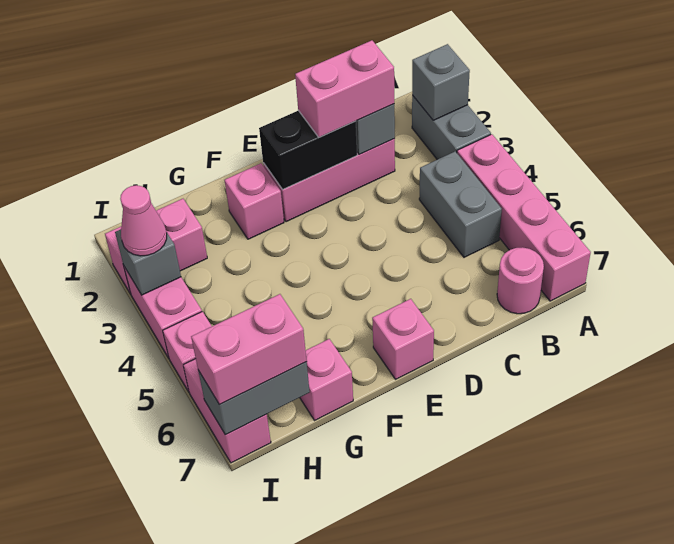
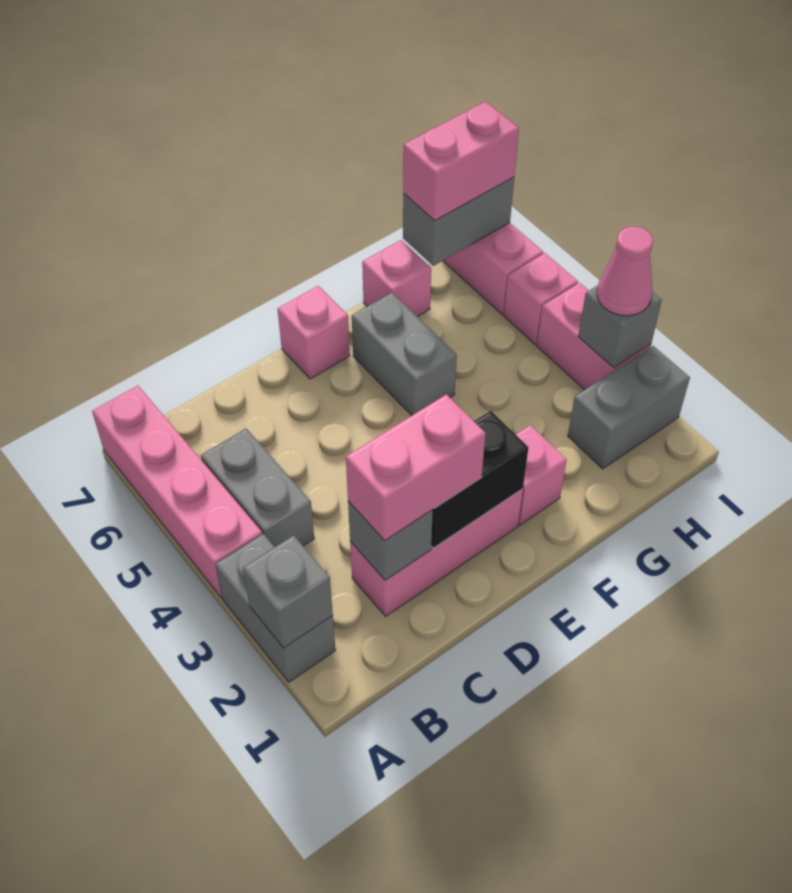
pink 1x1 round brick [497,247,544,314] -> none
none -> grey 1x2 brick [352,293,457,415]
pink 1x2 brick [105,199,207,294] -> grey 1x2 brick [568,346,690,469]

